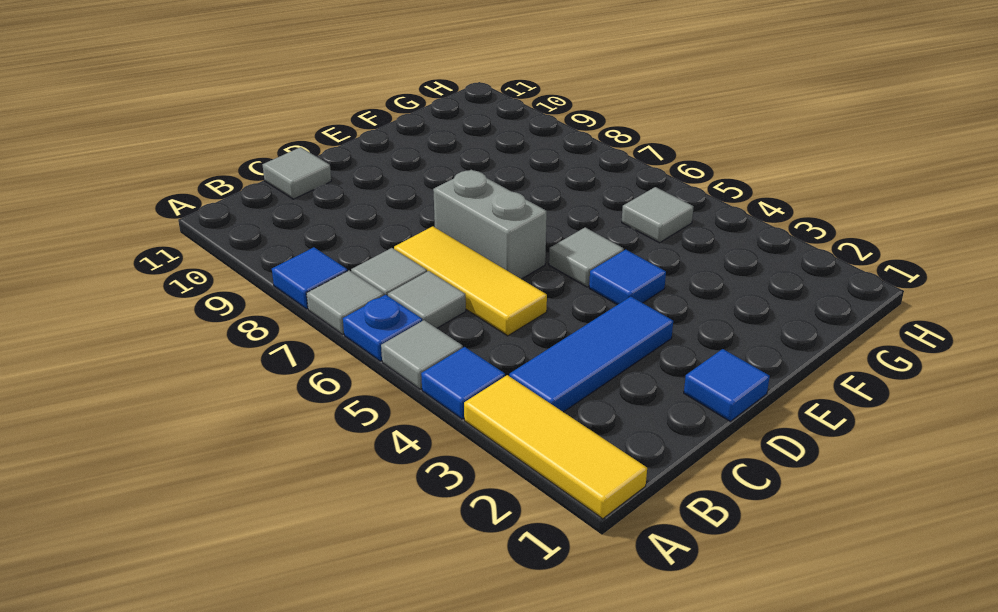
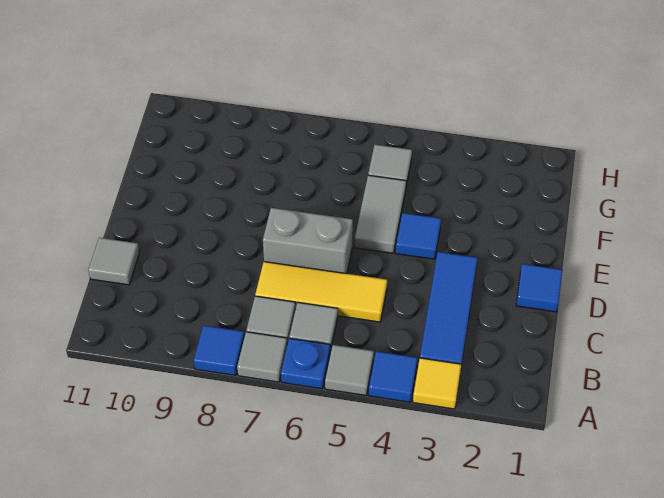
yellow 1x3 tile [464,375,647,519] -> yellow 1x1 tile [413,358,462,409]
grey 1x1 tile [549,227,624,287] -> grey 1x2 tile [355,175,406,253]

